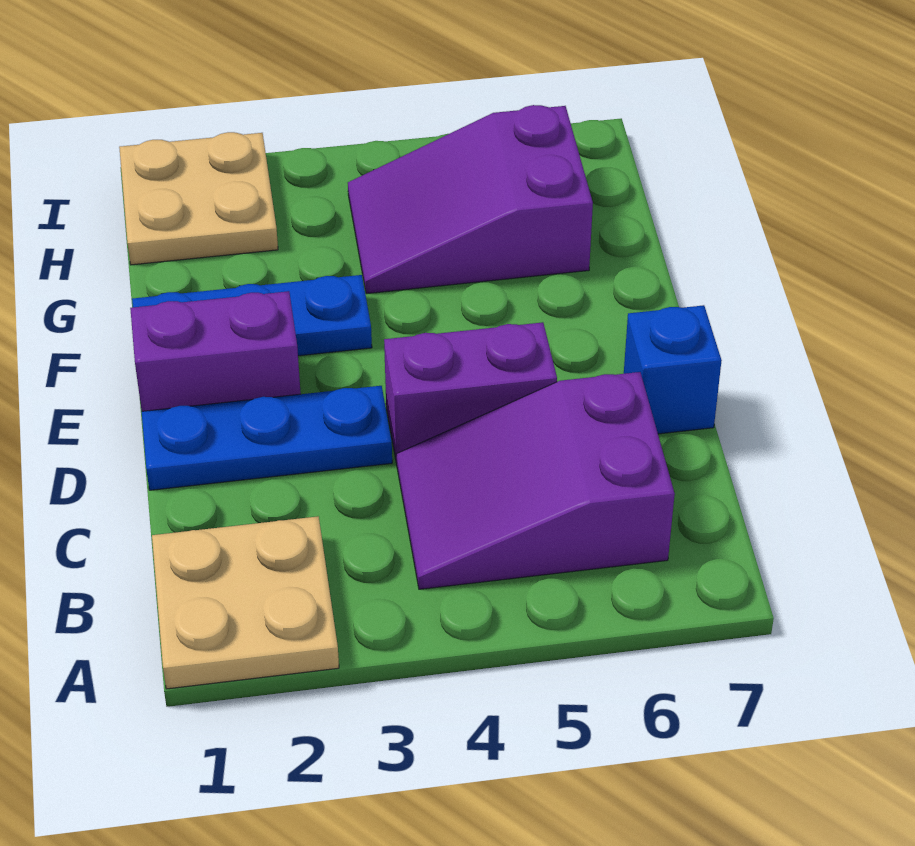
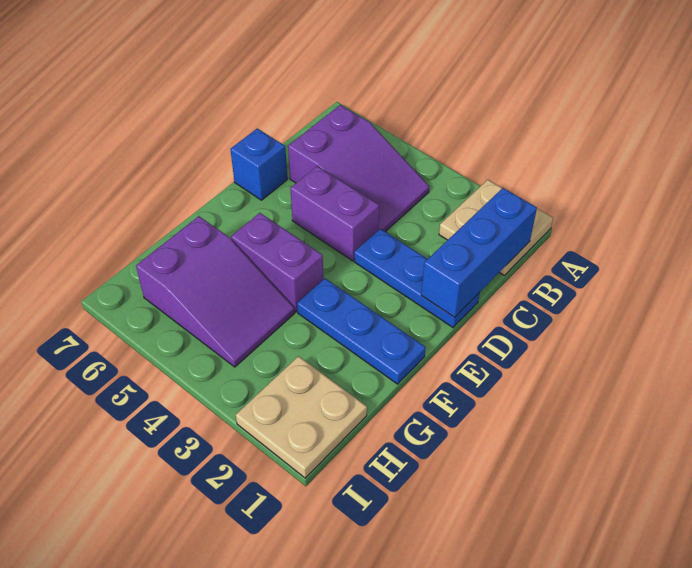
none -> blue 1x3 brick [421,188,537,317]
purple 1x2 brick [130,291,301,411] -> purple 1x2 brick moved to [231,213,323,312]

